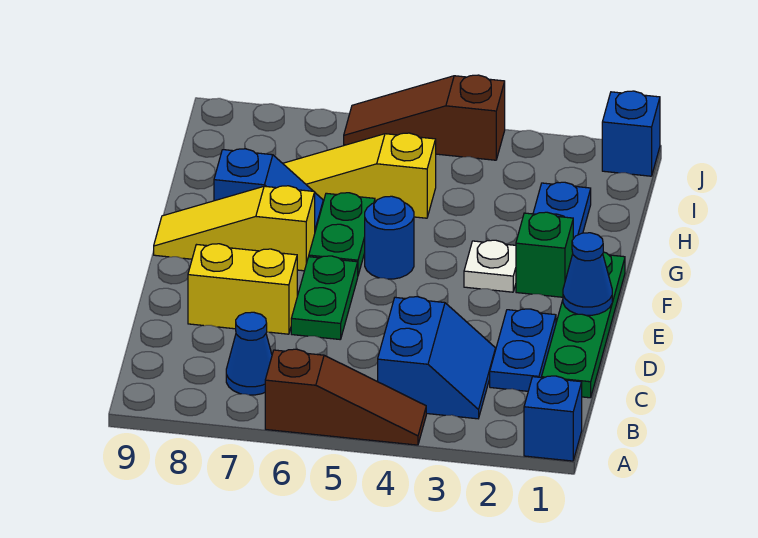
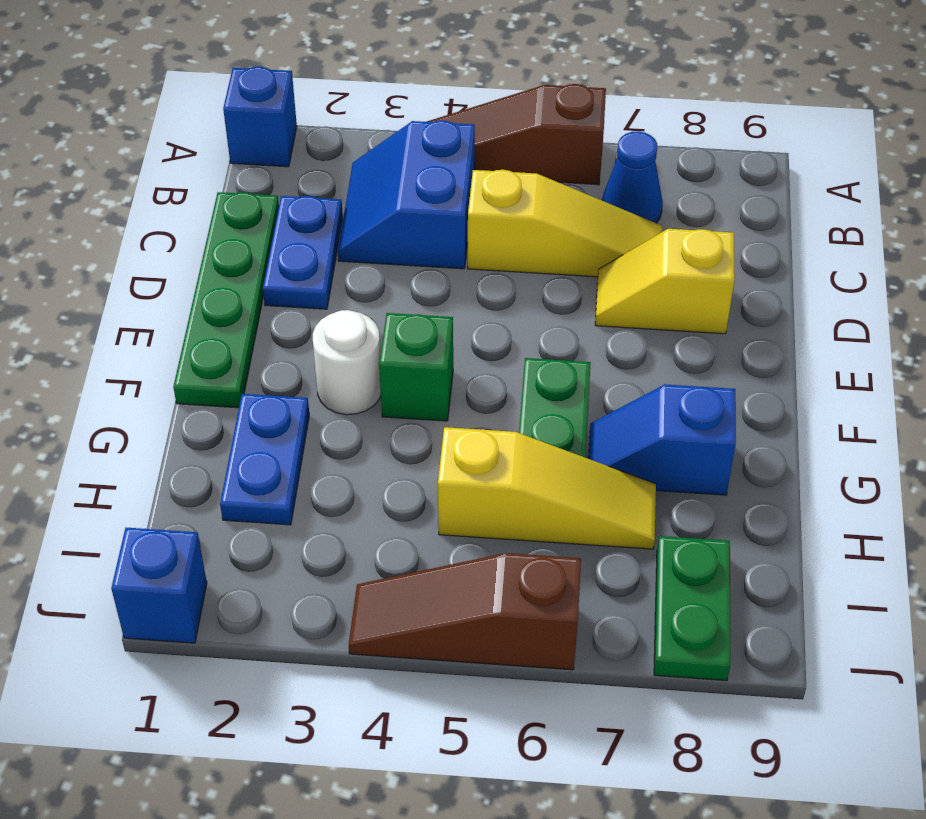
green 1x2 plate [291,256,358,339] -> green 1x2 plate moved to [654,536,730,681]
yellow 1x2 brick [188,244,297,334] -> yellow 1x2 slope [595,229,735,334]
blue 1x1 cone [563,233,612,315] -> none
green 1x1 brick [516,212,573,297] -> green 1x1 brick moved to [379,313,453,421]
white 1x1 plate [464,240,516,292] -> white 1x1 round brick [313,310,381,415]
blue 1x1 round brick [365,196,414,279] -> none
yellow 1x3 slope [154,186,315,271] -> yellow 1x3 slope moved to [468,170,662,277]
brown 1x3 slope [344,75,505,160] -> brown 1x3 slope turned to [349,553,581,670]

